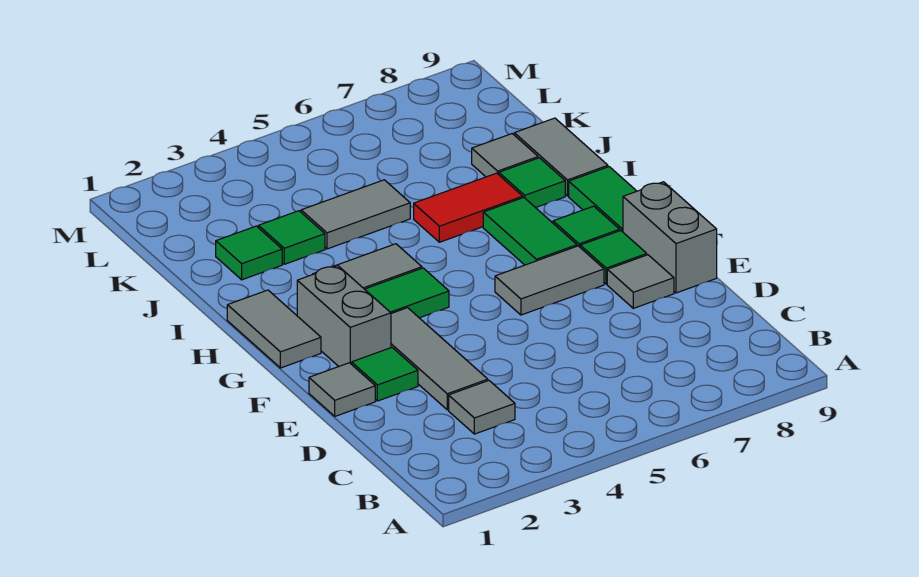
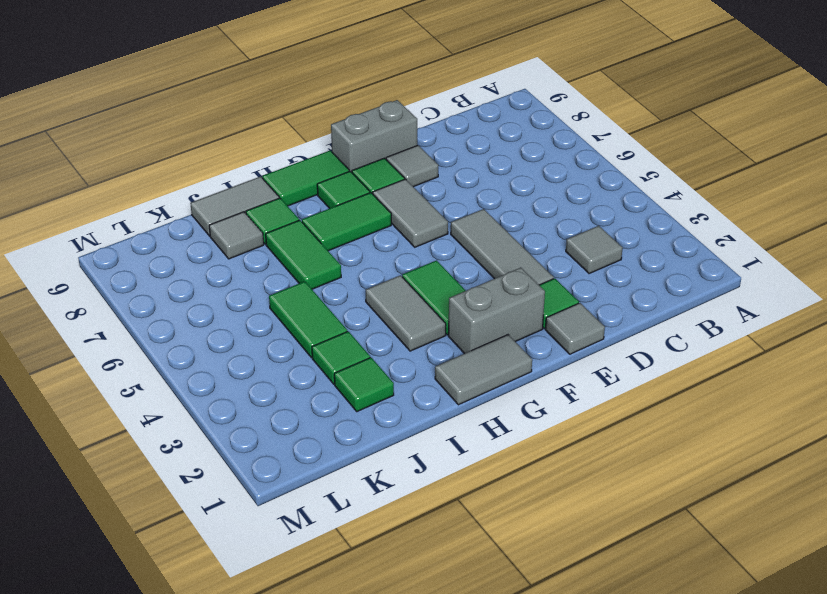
grey 1x3 tile [391,308,488,410] -> grey 1x3 tile turned to [451,209,554,285]
red 1x2 tile [414,173,523,242] -> green 1x2 tile [266,220,341,289]
grey 1x2 tile [301,180,410,249] -> green 1x2 tile [269,281,347,358]

